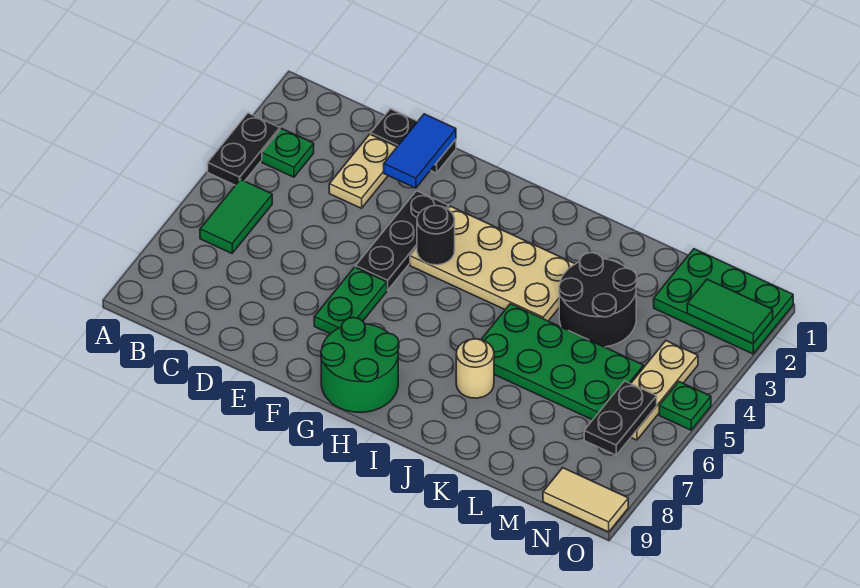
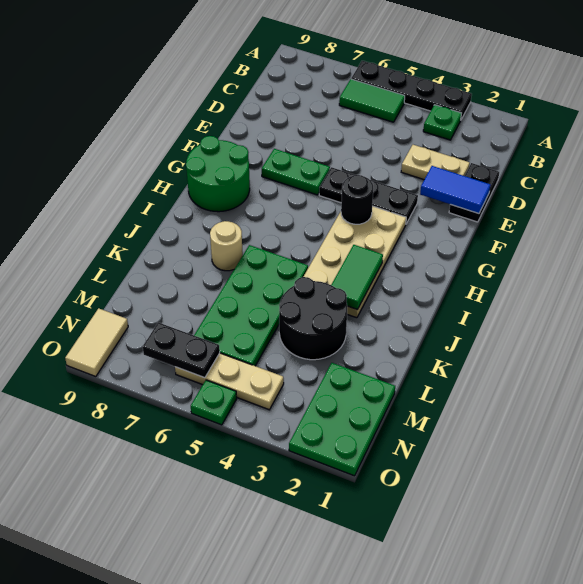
black 1x2 plate [208,113,280,185] -> black 1x4 plate [351,61,472,119]
green 1x2 tile [687,279,773,344] -> green 1x2 tile moved to [331,245,383,310]

